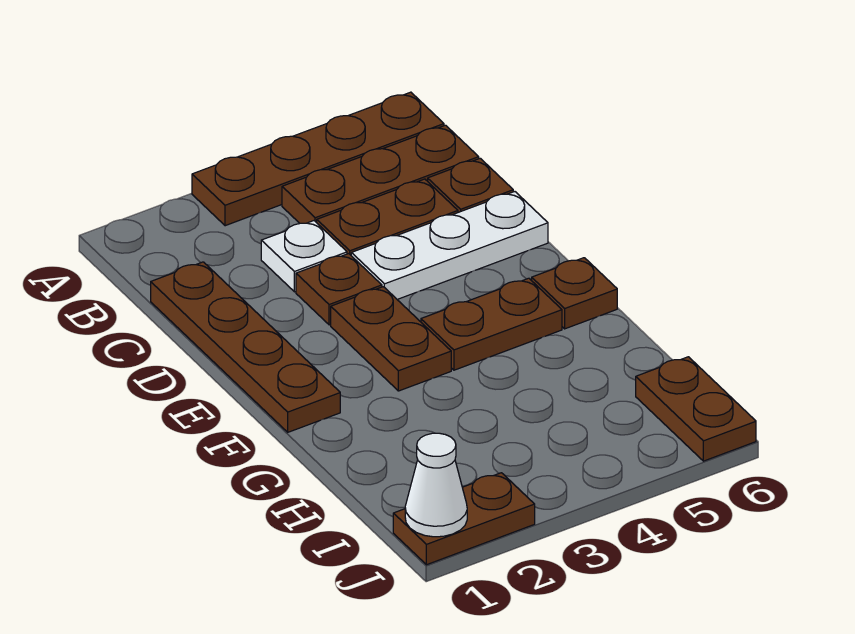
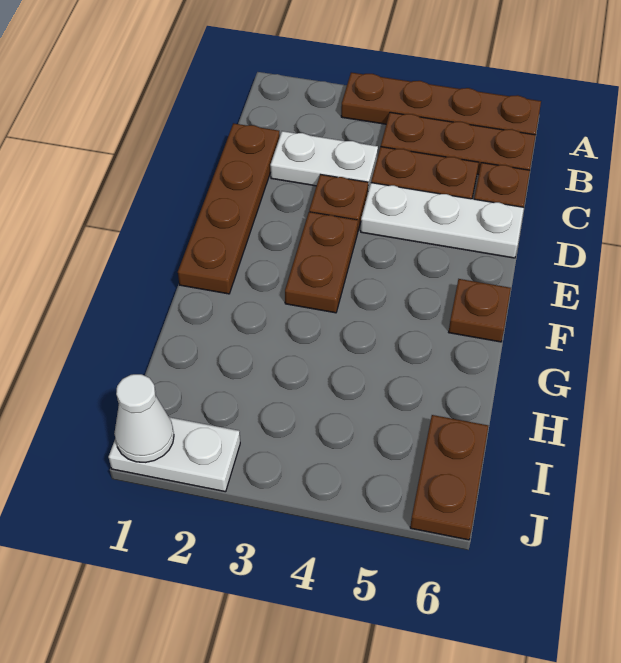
white 1x1 plate [261,221,347,292] -> white 1x2 plate [270,131,378,191]
brown 1x2 plate [421,278,562,370] -> none
brown 1x2 plate [393,473,535,565] -> white 1x2 plate [109,417,240,492]

